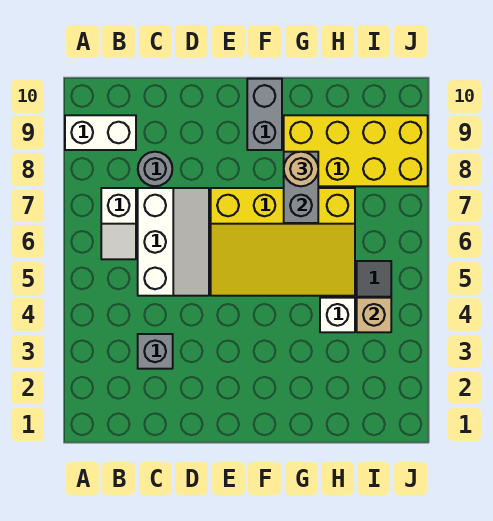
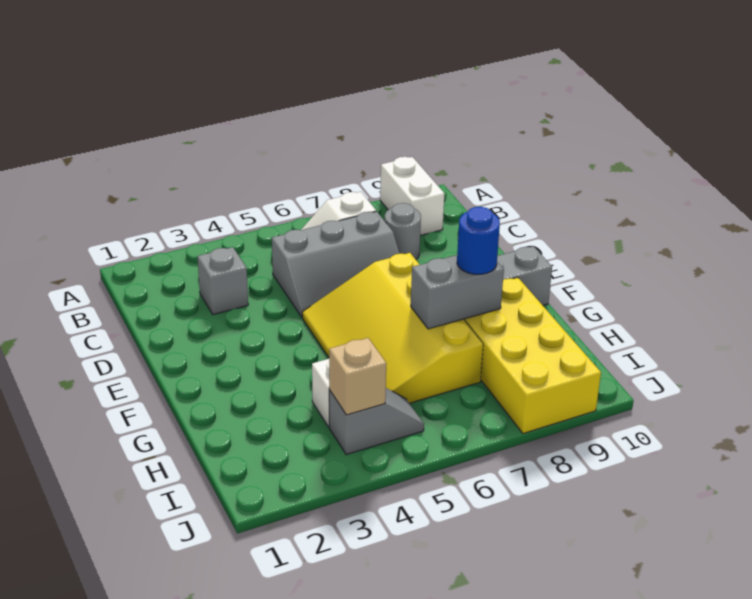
white 2x3 slope [138,188,209,296] -> grey 2x3 slope [272,211,400,317]
tan 1x1 round brick [284,152,318,186] -> blue 1x1 round brick [457,207,500,274]

